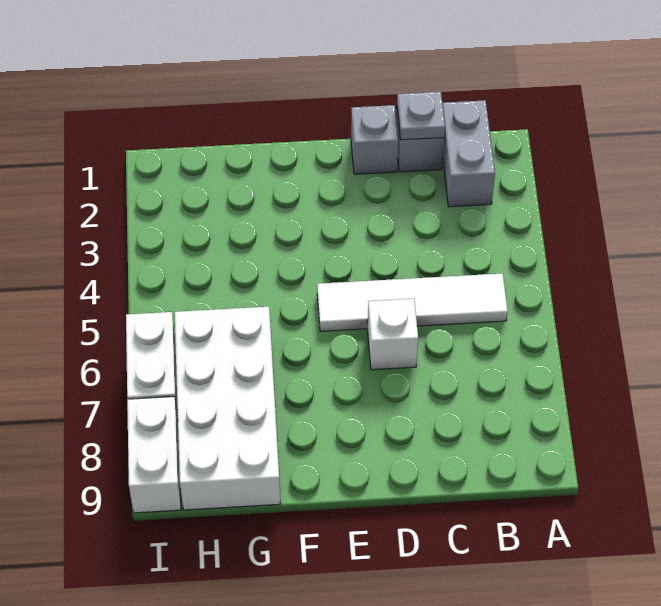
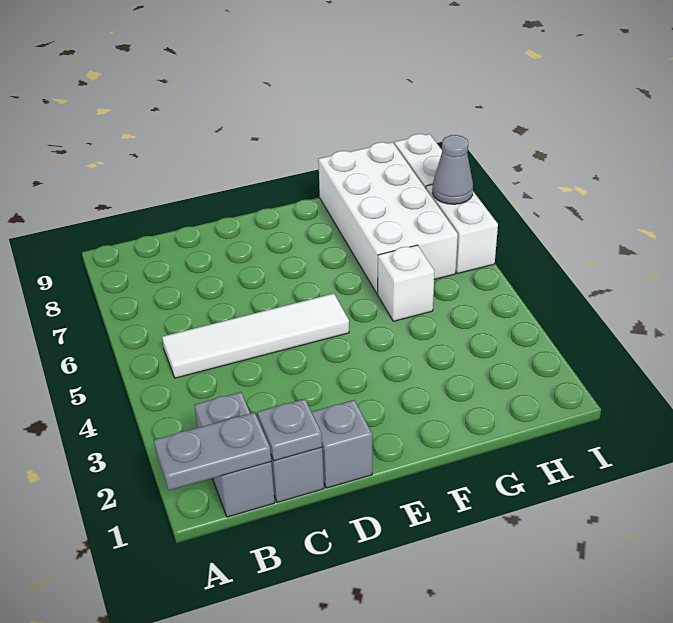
none -> grey 1x2 plate [154,412,271,490]
white 1x1 brick [368,299,418,370] -> white 1x1 brick moved to [378,245,435,321]
none -> grey 1x1 cone [432,135,473,204]

